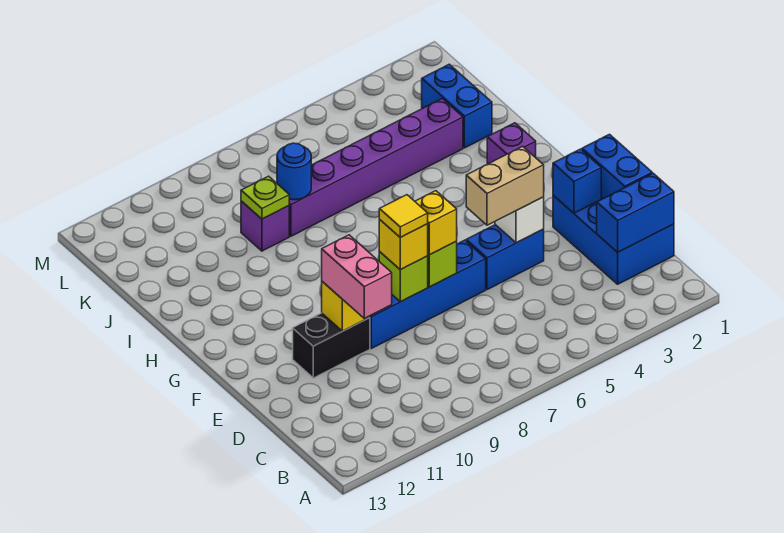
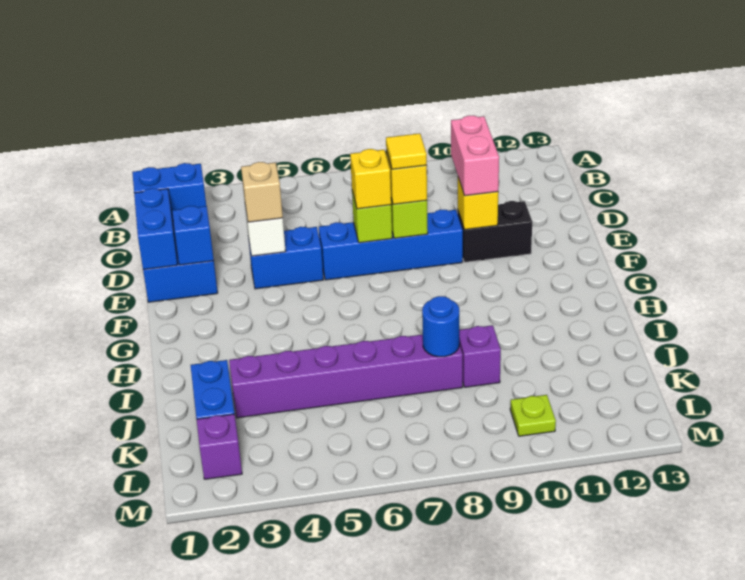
tan 1x2 brick [466,146,544,225] -> tan 1x1 brick [241,162,283,222]
purple 1x1 brick [487,123,536,164] -> purple 1x1 brick moved to [197,414,242,479]
lime 1x1 plate [241,176,289,219] -> lime 1x1 plate moved to [510,395,556,436]

